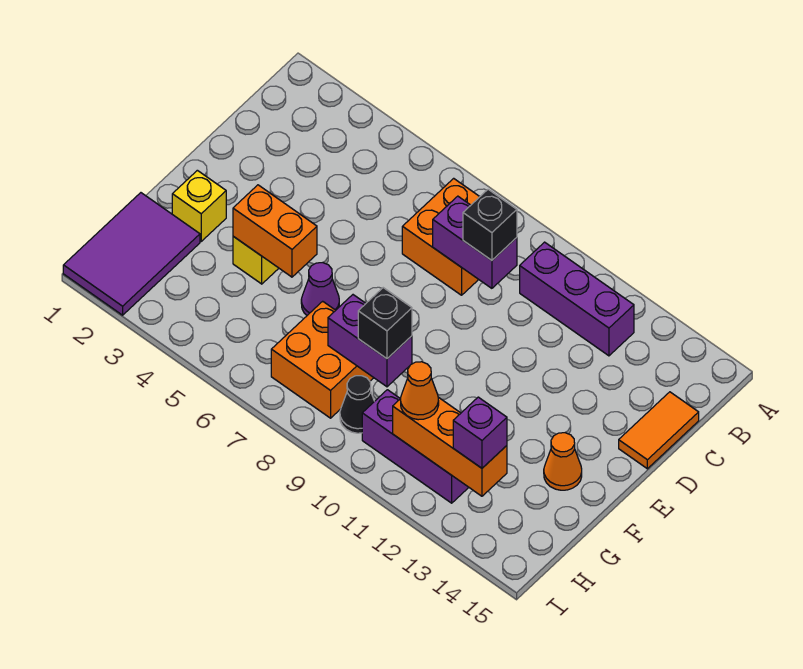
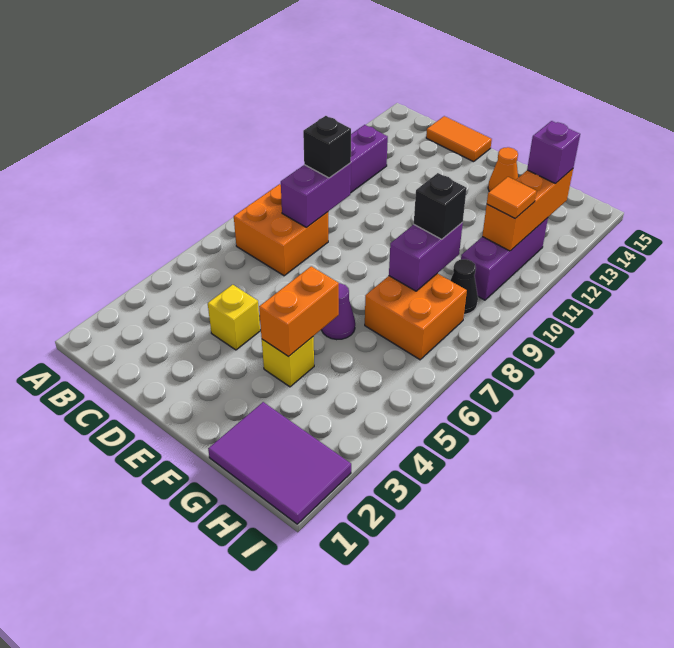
yellow 1x1 brick [172,170,226,241] -> yellow 1x1 brick moved to [208,285,260,350]
orange 1x1 cone [401,362,439,420] -> orange 1x1 tile [487,177,536,218]

